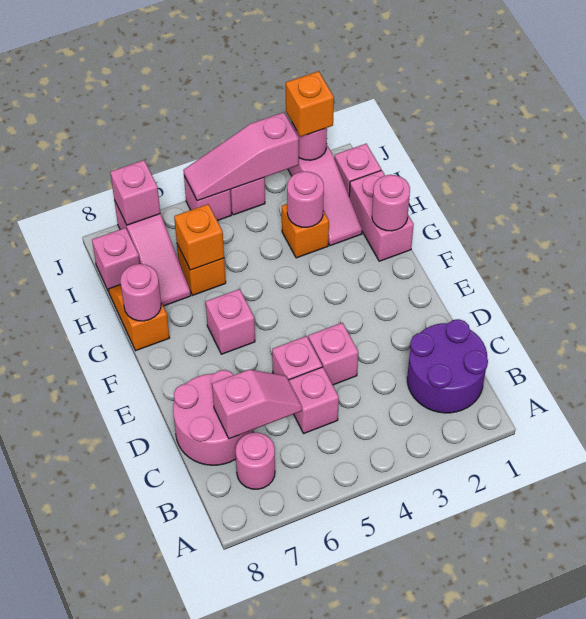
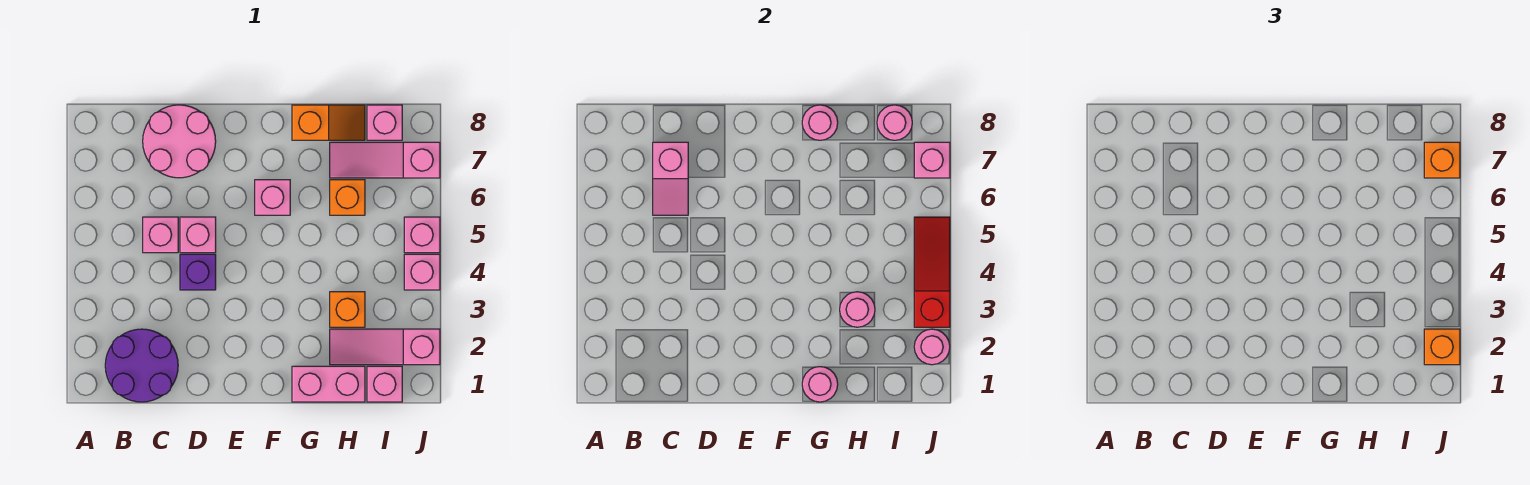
pink 1x1 round brick [236,433,275,489] -> pink 1x1 round brick moved to [877,105,912,140]
pink 1x1 brick [308,323,358,385] -> purple 1x1 brick [180,254,216,290]
orange 1x1 brick [174,204,224,270] -> orange 1x1 brick moved to [1424,142,1460,178]
pink 1x3 slope [184,112,299,201] -> red 1x3 slope [914,217,950,327]

